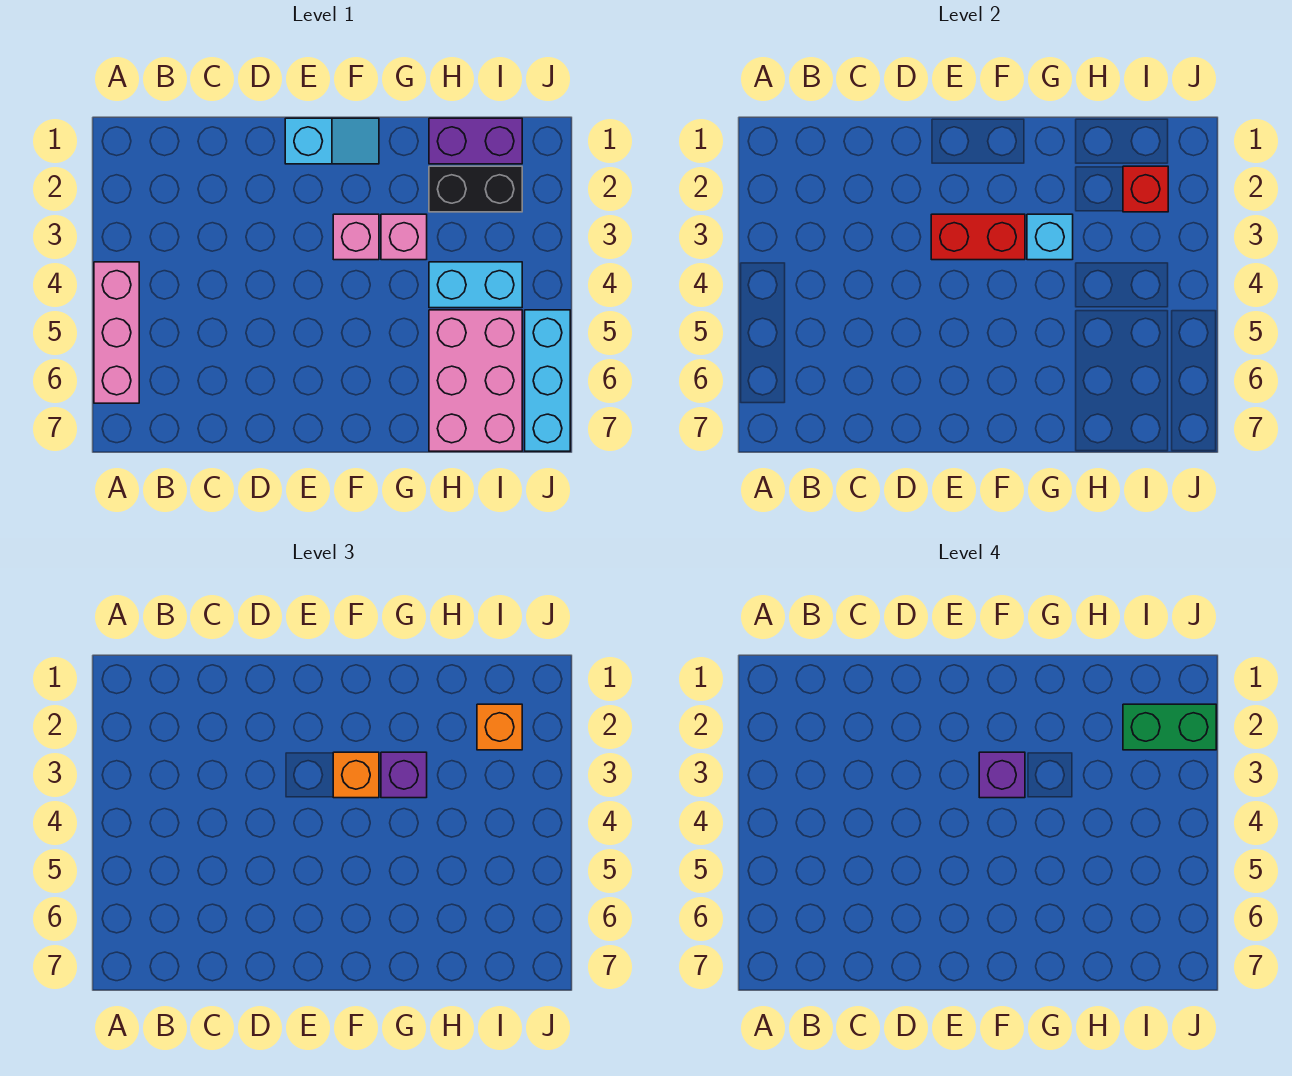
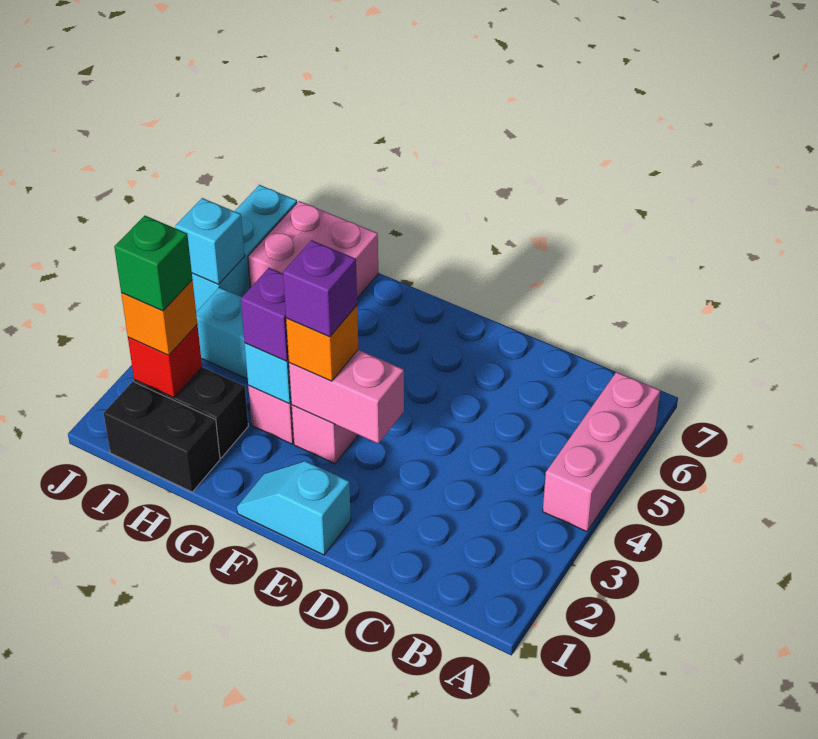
red 1x2 brick [931,214,1025,260] -> pink 1x2 brick [289,350,404,443]
purple 1x2 brick [429,118,522,164] -> black 1x2 brick [104,382,220,492]
pink 2x3 brick [429,310,522,451] -> pink 2x2 brick [248,201,378,298]
green 1x2 brick [1123,704,1216,750] -> green 1x1 brick [114,216,192,311]
none -> cyan 1x1 brick [175,198,245,284]

